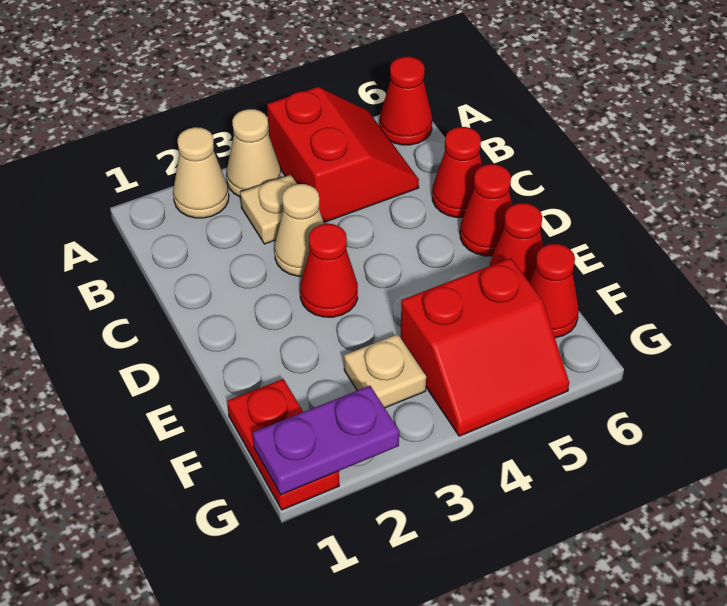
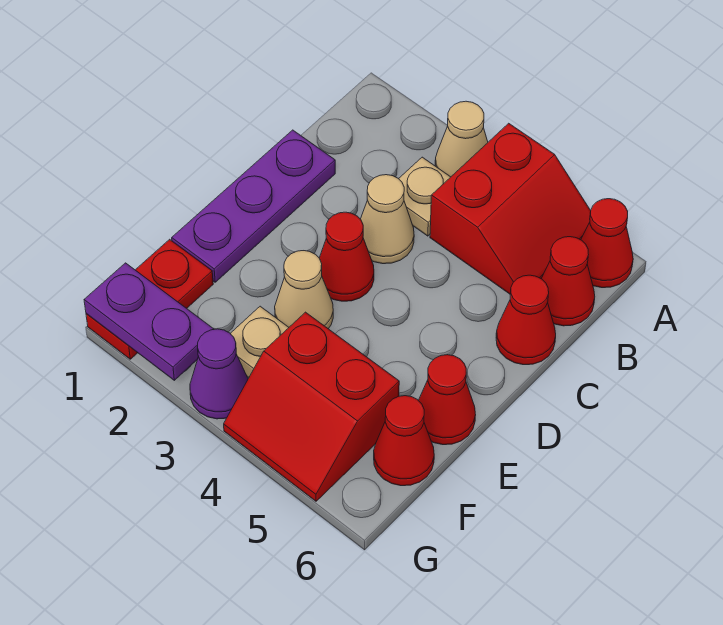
tan 1x1 cone [173,127,229,218] -> tan 1x1 cone moved to [275,251,333,329]
none -> purple 1x3 plate [172,130,335,282]
red 1x1 cone [460,164,512,256] -> red 1x1 cone moved to [541,237,595,326]
none -> purple 1x1 cone [190,329,248,419]

